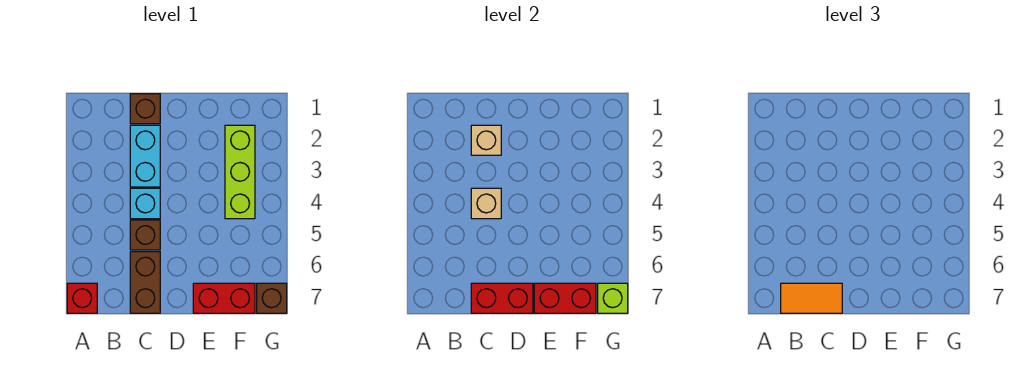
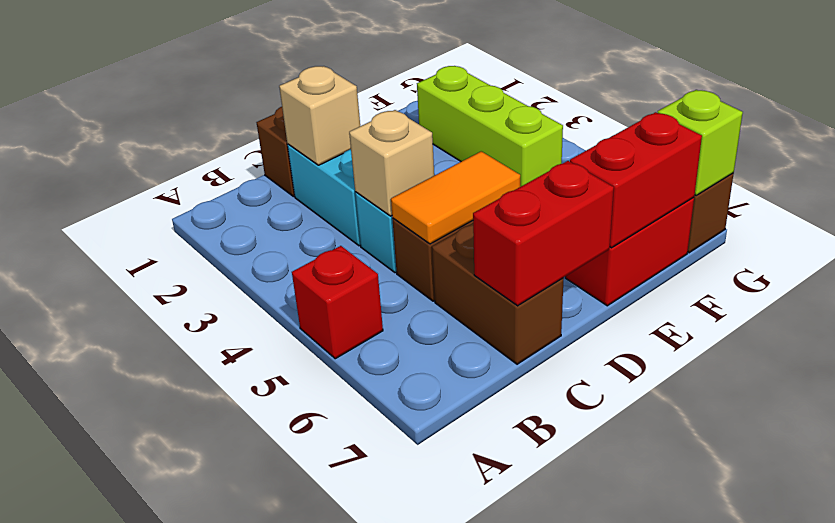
red 1x1 brick [67,283,97,313] -> red 1x1 brick moved to [292,246,383,359]
orange 1x2 tile [781,283,842,313] -> orange 1x2 tile moved to [391,151,520,244]

